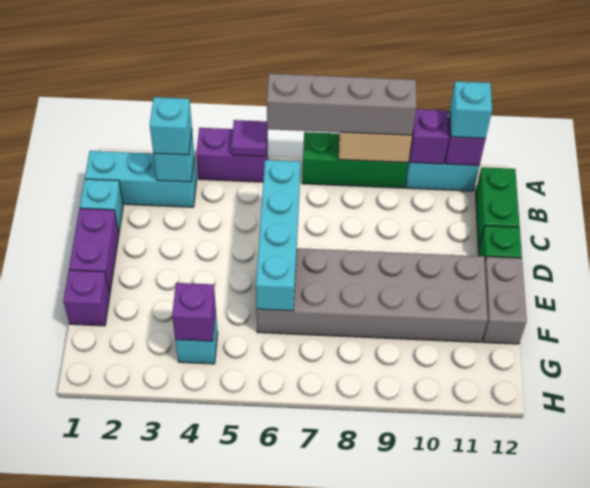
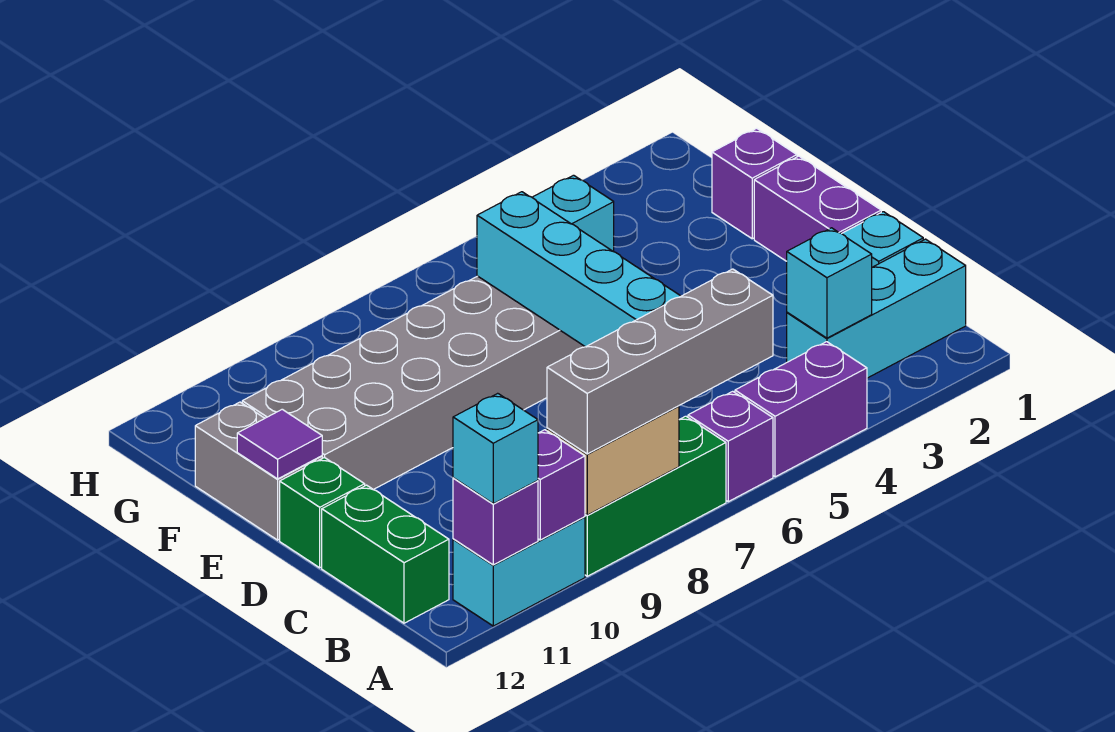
purple 1x1 tile [231,120,268,157] -> purple 1x1 tile moved to [237,409,322,479]
cyan 1x1 brick [150,97,192,155] -> none
purple 1x1 brick [172,283,216,341] -> purple 1x1 brick moved to [688,391,773,502]

